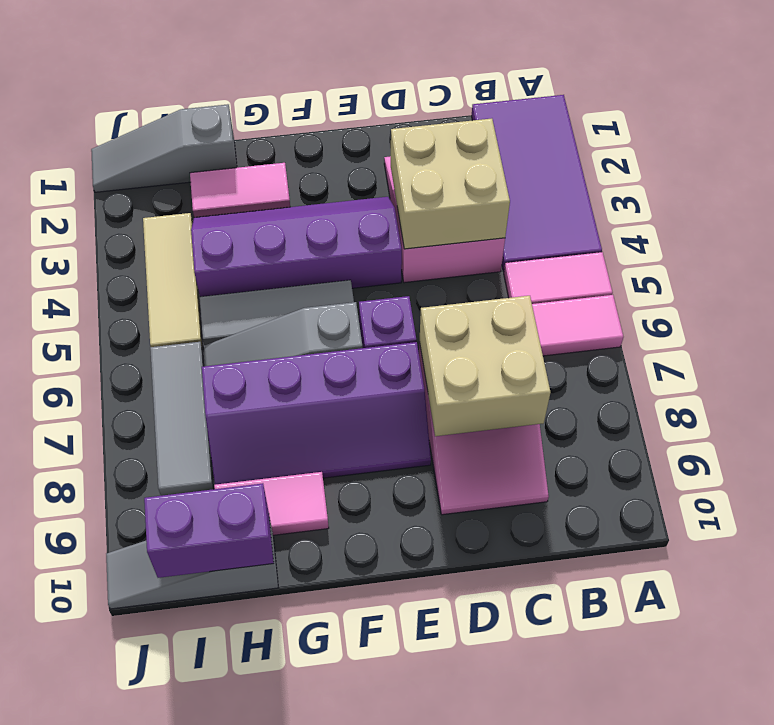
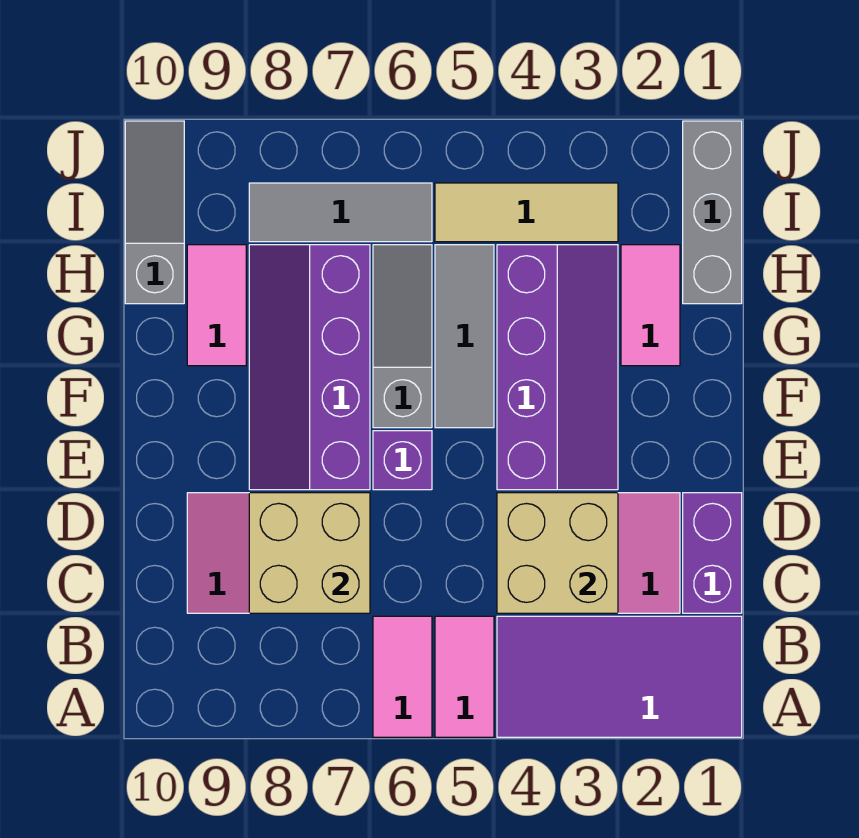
grey 1x3 slope [91,104,237,192] -> grey 1x3 brick [683,121,742,304]
purple 1x2 brick [144,483,274,578] -> purple 1x2 brick moved to [683,493,742,613]

